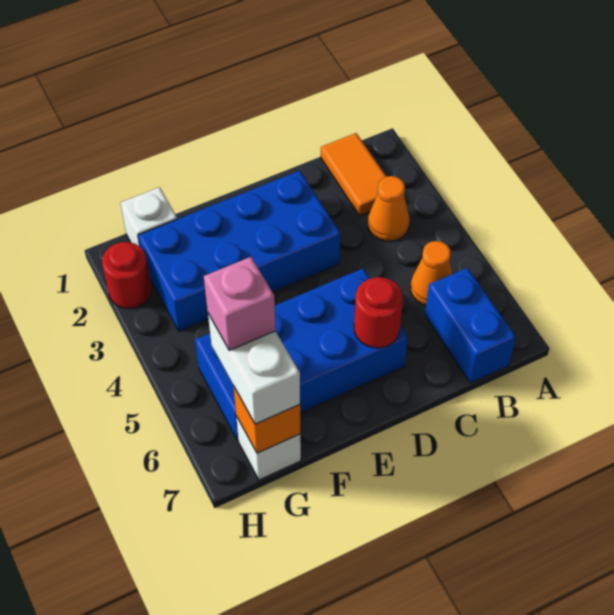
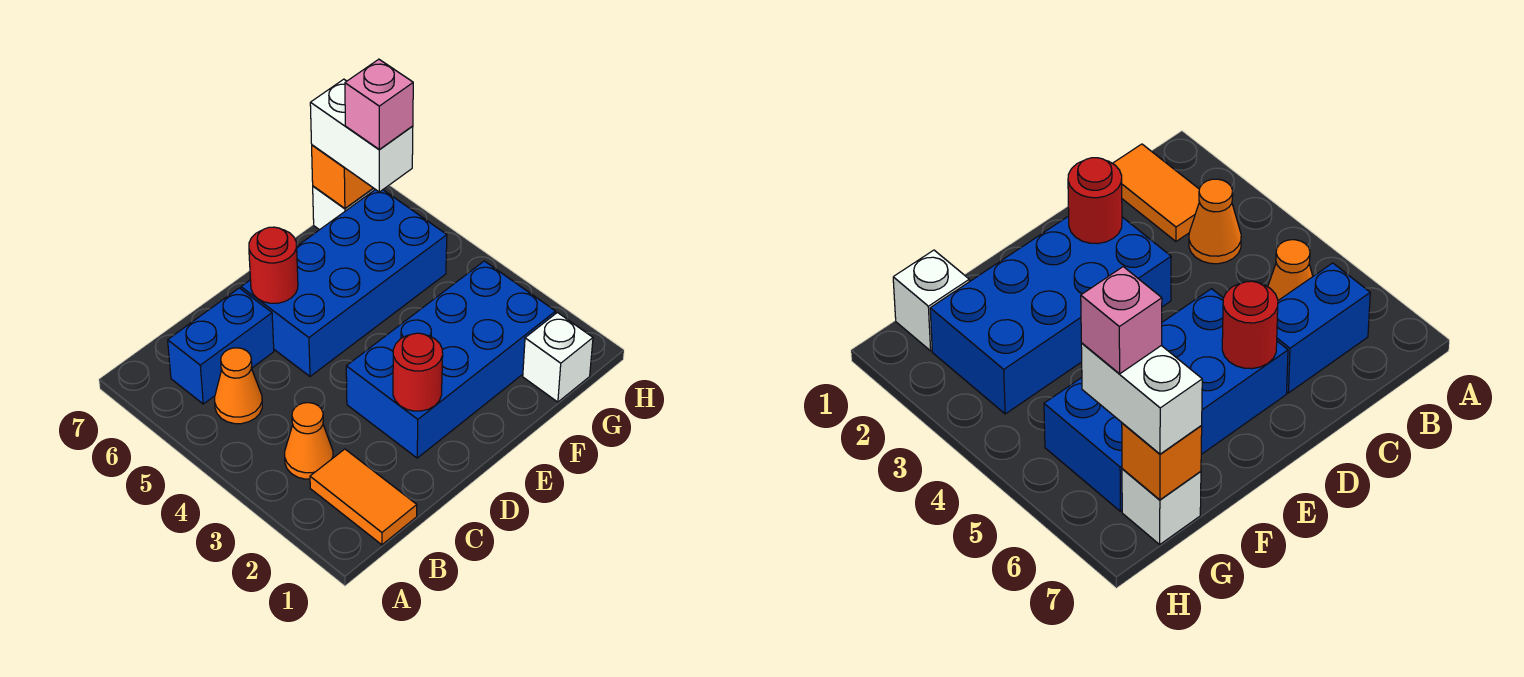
blue 1x2 brick [425,268,516,383] -> blue 1x2 brick turned to [168,288,274,404]
red 1x1 round brick [102,242,152,308] -> red 1x1 round brick moved to [393,333,443,411]

